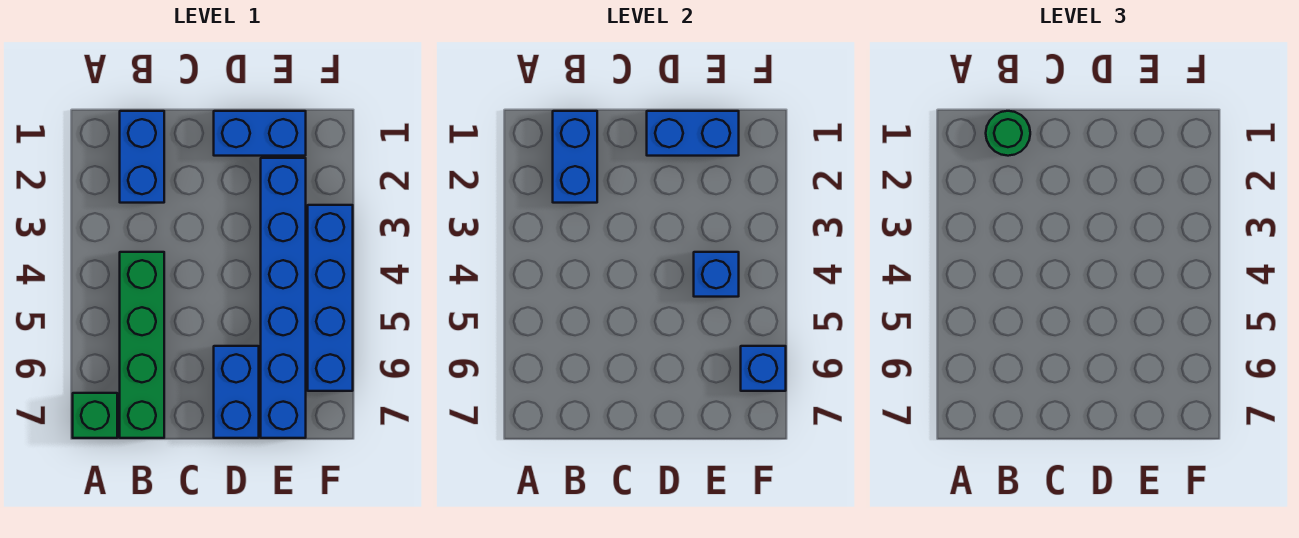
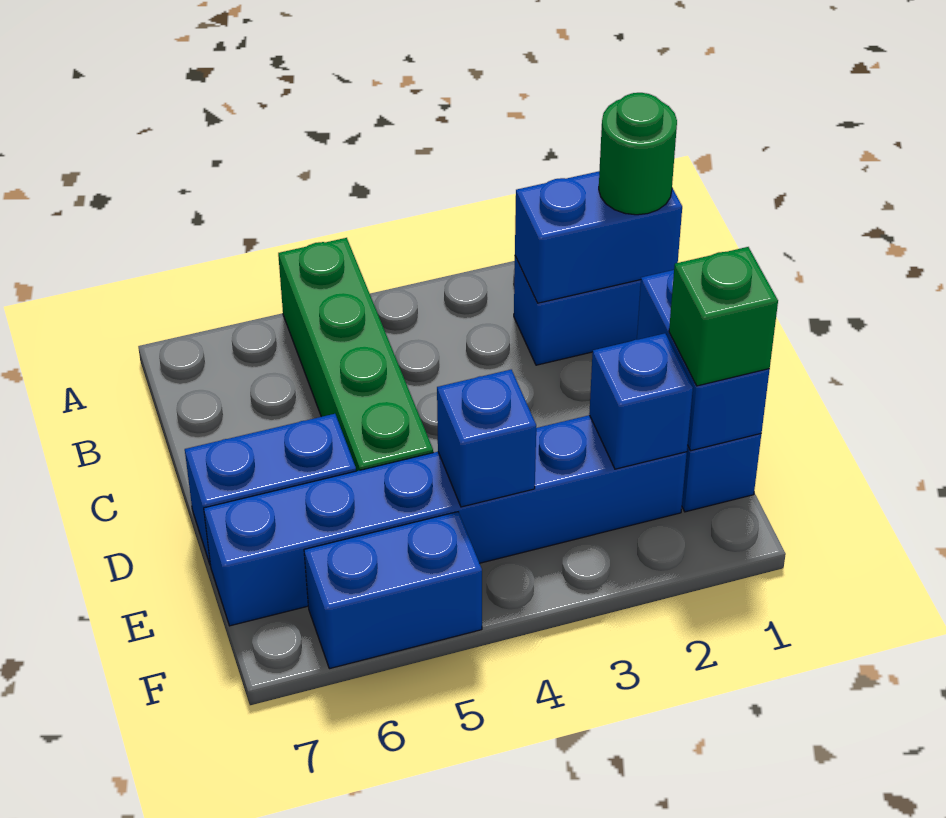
green 1x1 brick [73,393,117,438] -> green 1x1 brick moved to [669,247,778,386]
green 1x4 brick [120,252,164,438] -> green 1x4 brick turned to [278,238,433,471]
blue 1x4 brick [308,205,353,391] -> blue 1x2 brick [304,512,482,669]
blue 1x1 brick [741,346,786,391] -> blue 1x1 brick moved to [589,333,693,469]

